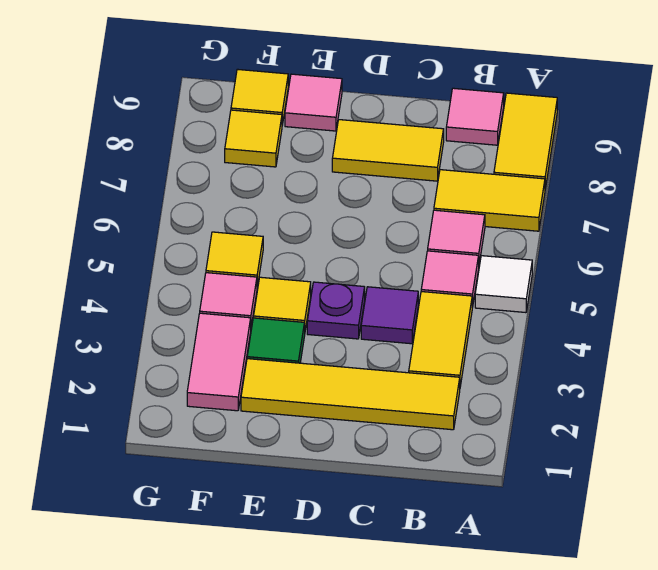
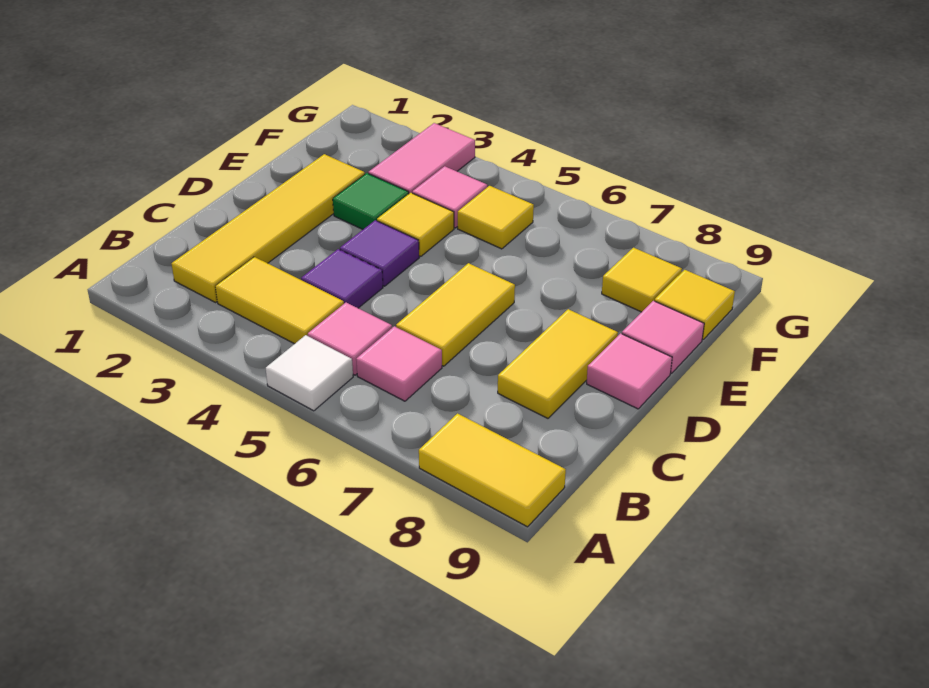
yellow 1x2 tile [434,170,545,231] -> yellow 1x2 tile moved to [396,263,515,366]
pink 1x1 tile [446,88,504,145] -> pink 1x1 tile moved to [587,333,672,409]
purple 1x1 plate [307,282,365,339] -> purple 1x1 tile [340,220,419,286]
pink 1x2 tile [187,313,251,411] -> pink 1x2 tile turned to [369,123,475,194]

